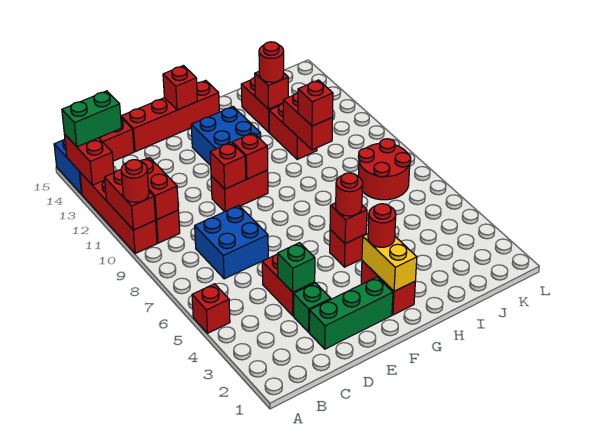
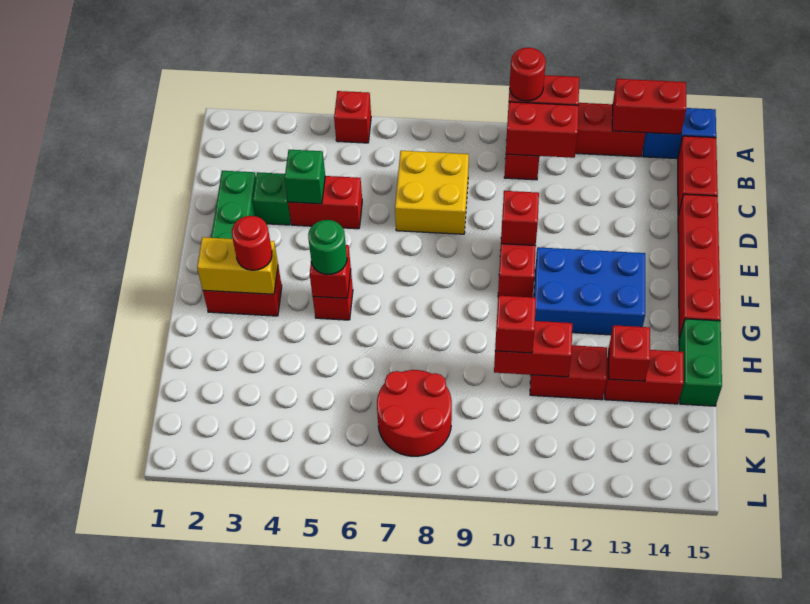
green 1x2 brick [62,91,122,147] -> green 1x2 brick moved to [679,319,722,406]
blue 2x2 brick [195,206,268,279] -> yellow 2x2 brick [395,151,469,234]
red 1x1 brick [232,133,268,179] -> none
blue 2x2 brick [191,107,261,166] -> blue 2x3 brick [534,247,645,335]
red 1x1 brick [163,66,197,110] -> none
red 1x1 round brick [336,173,363,216] -> green 1x1 round brick [308,220,347,275]
red 1x1 round brick [259,42,284,82] -> none

